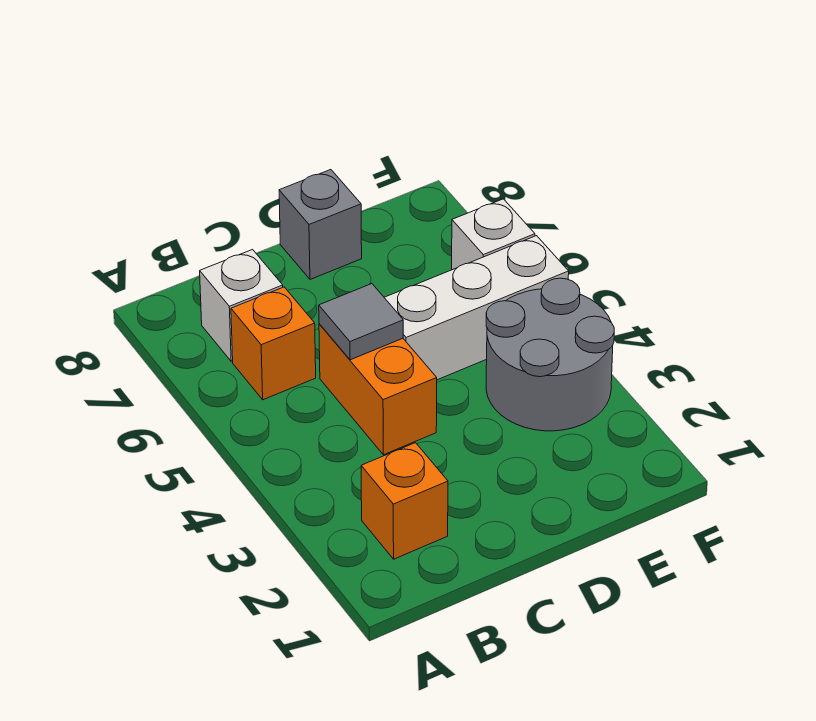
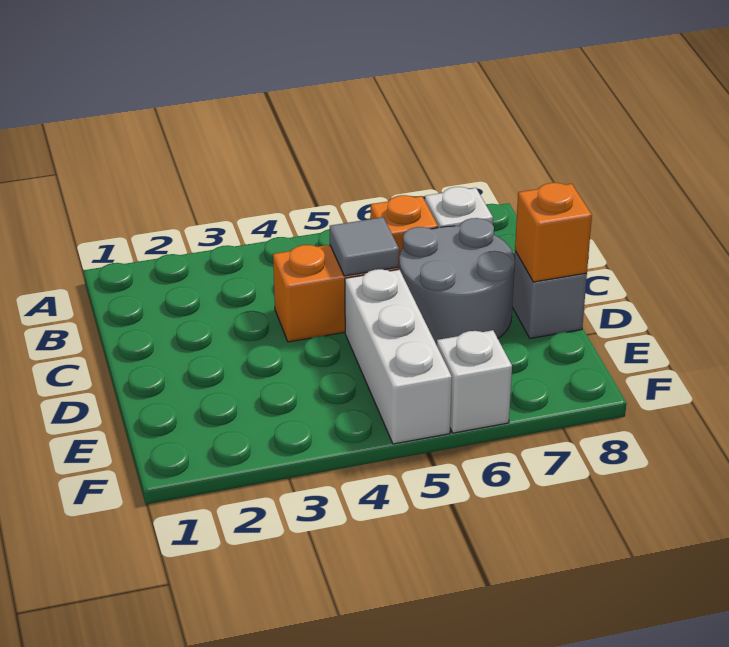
orange 1x1 brick [361,443,448,559] -> orange 1x1 brick moved to [515,183,592,282]
grey 2x2 round brick [486,278,614,431] -> grey 2x2 round brick moved to [399,218,515,345]

